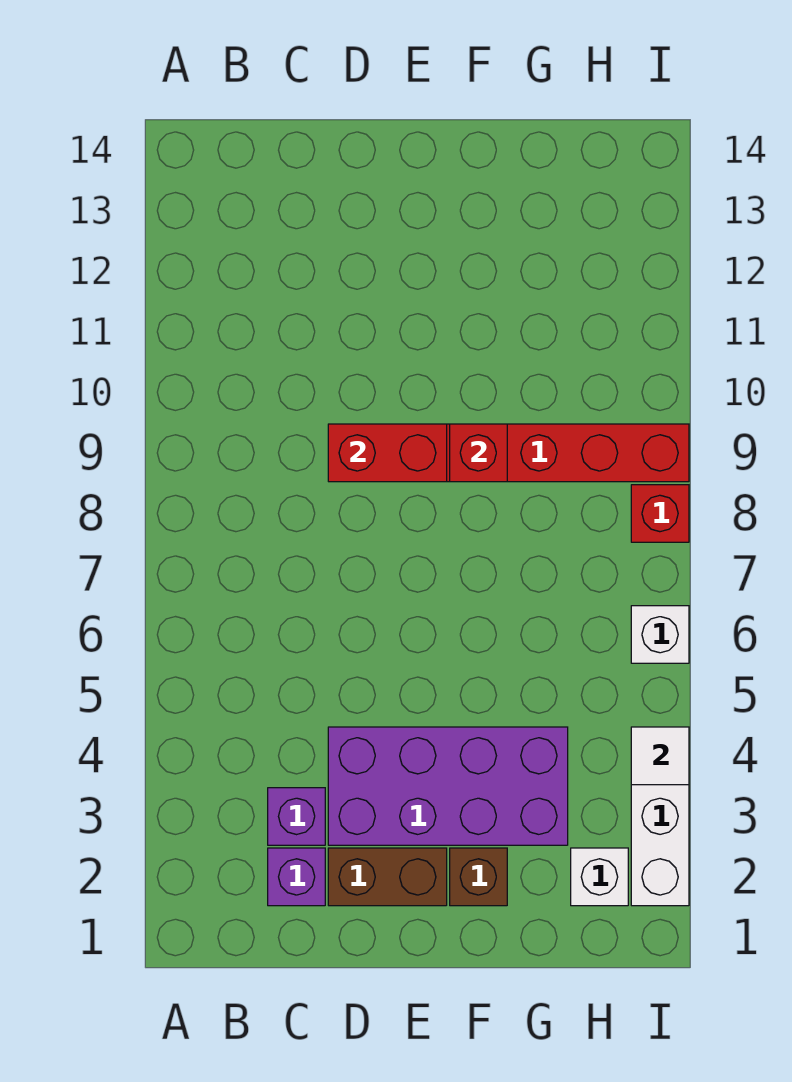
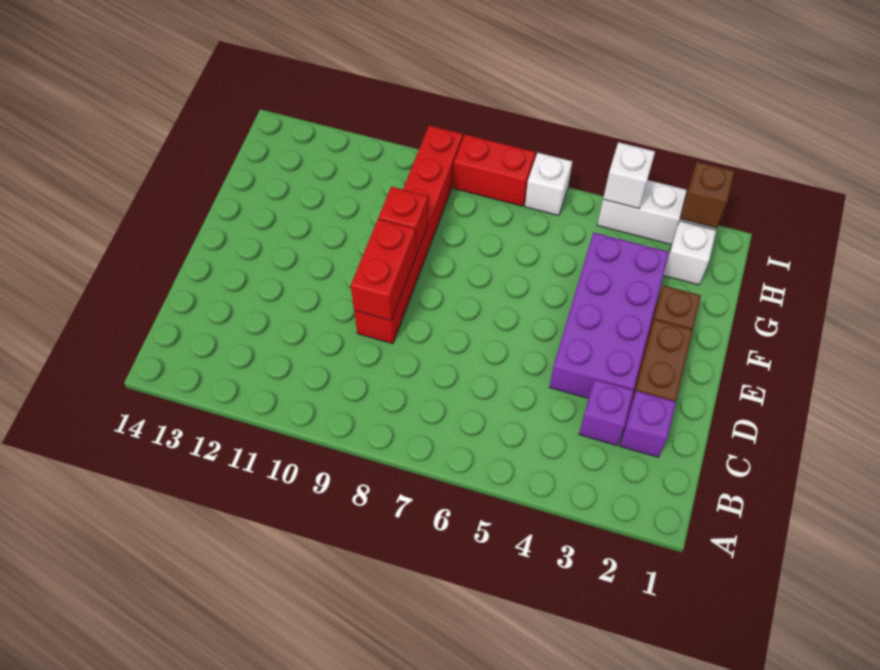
none -> brown 1x1 brick [680,162,735,228]
white 1x1 tile [631,727,689,785] -> white 1x1 brick [603,142,655,208]
red 1x1 brick [631,485,689,542] -> red 1x2 brick [454,134,536,206]

